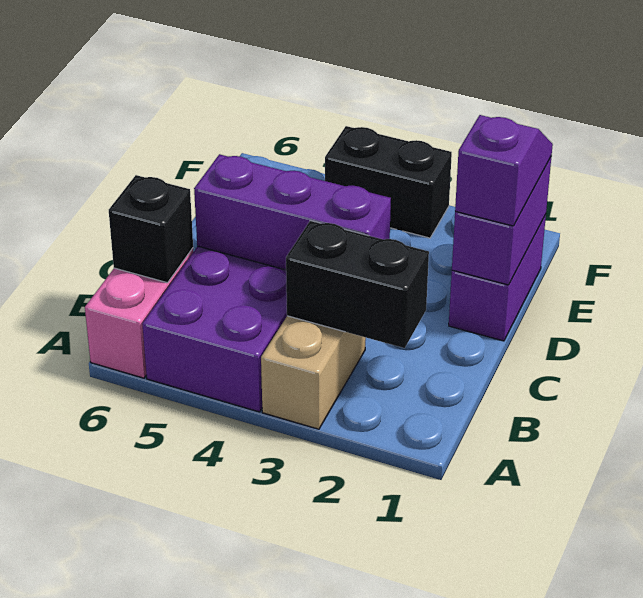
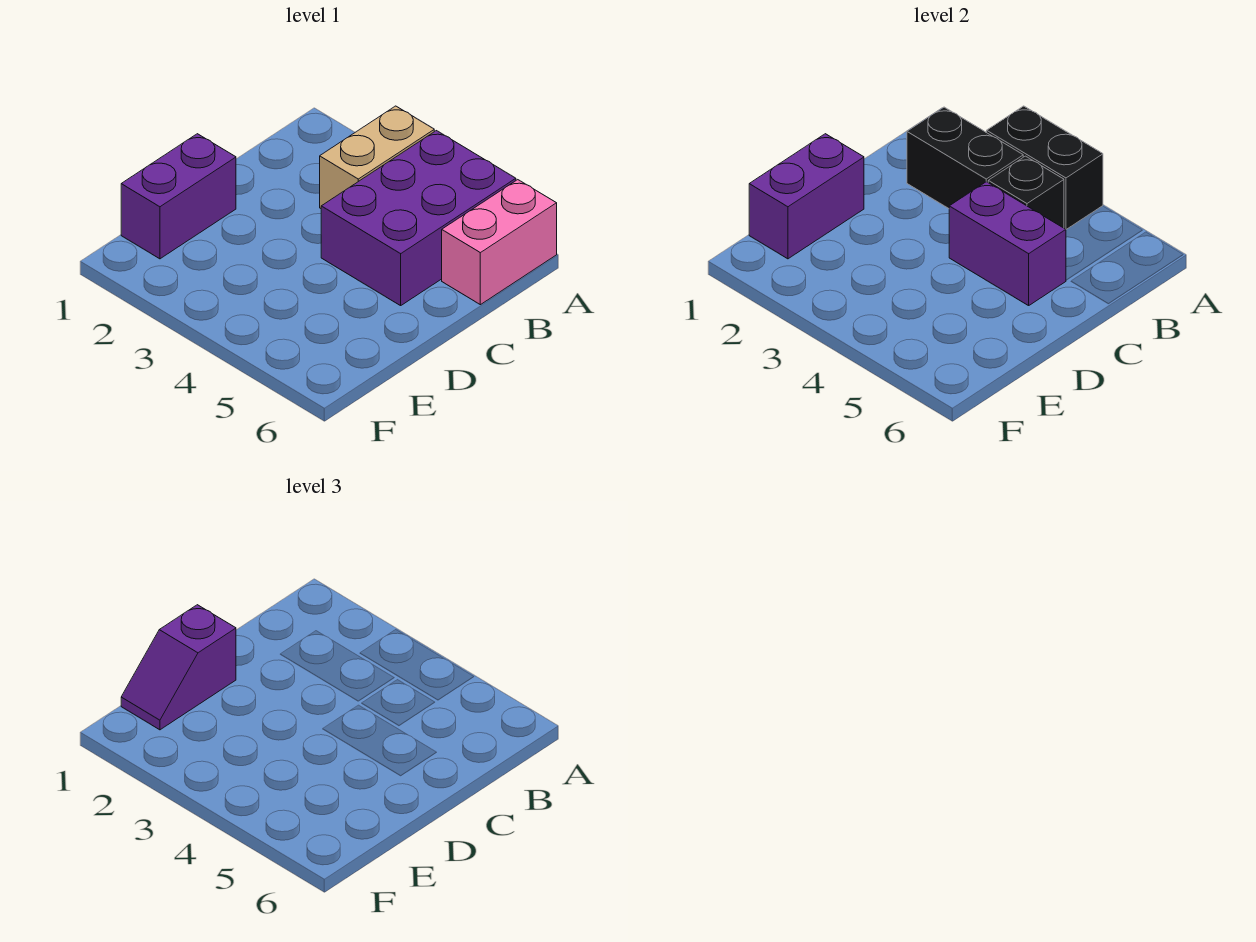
black 1x1 brick [109,175,193,283] -> black 1x1 brick moved to [988,156,1064,228]
purple 1x3 brick [194,154,391,270] -> purple 1x2 brick [949,182,1066,306]
black 1x2 brick [325,126,452,238] -> black 1x2 brick moved to [987,106,1103,229]

